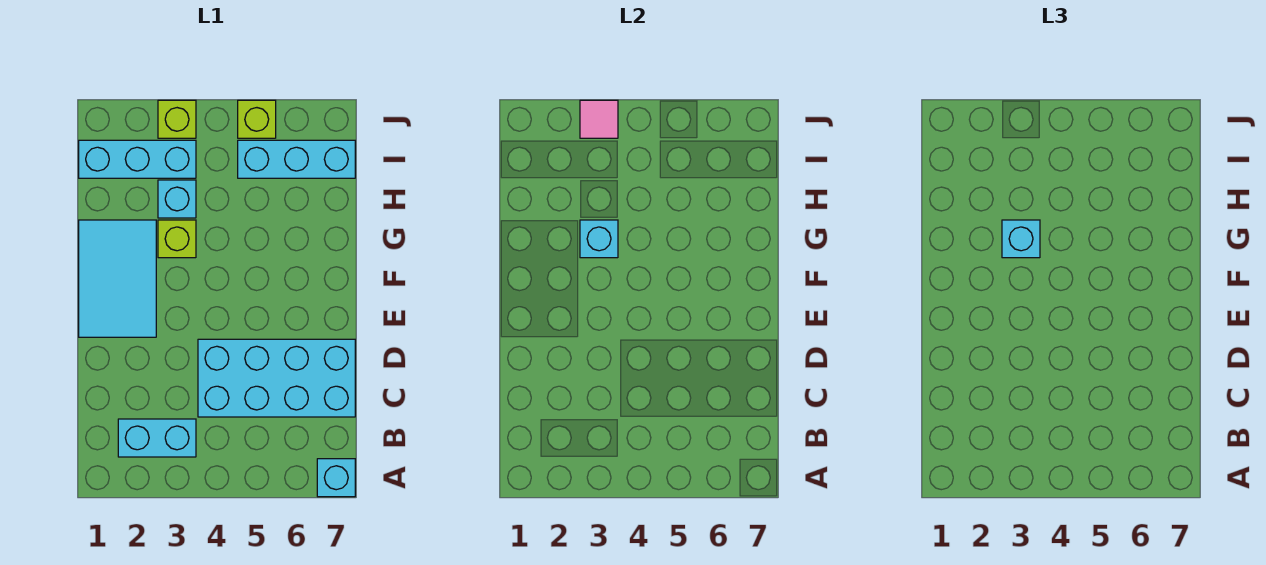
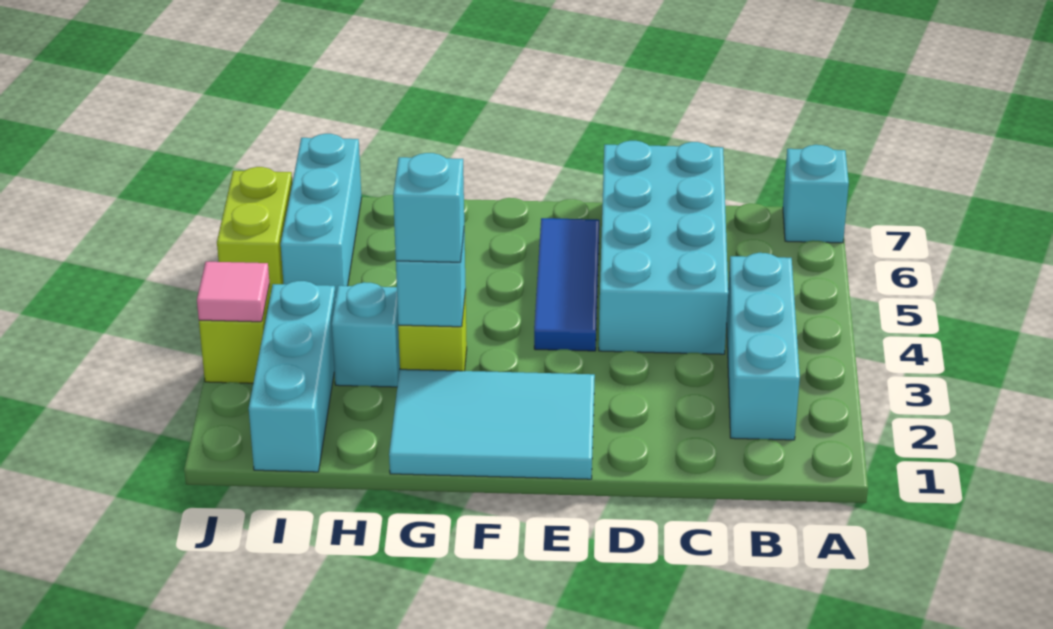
cyan 1x2 brick [118,419,196,457] -> cyan 1x3 brick [727,253,800,440]
none -> blue 1x3 tile [534,218,599,351]
lime 1x1 brick [238,100,276,138] -> lime 1x2 brick [217,167,292,295]

